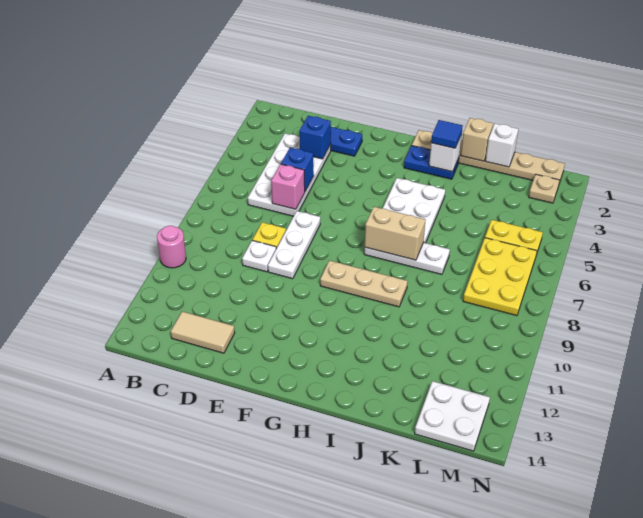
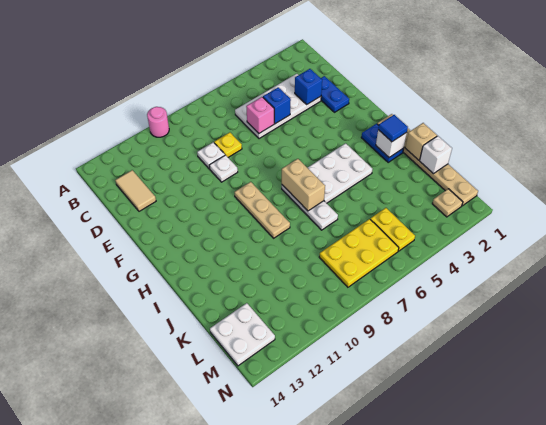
white 1x3 plate [268,211,320,279] -> white 1x1 plate [209,155,238,182]

